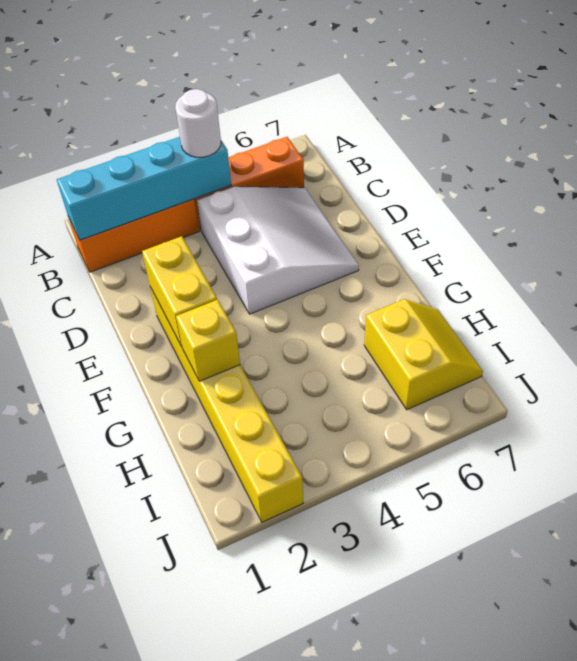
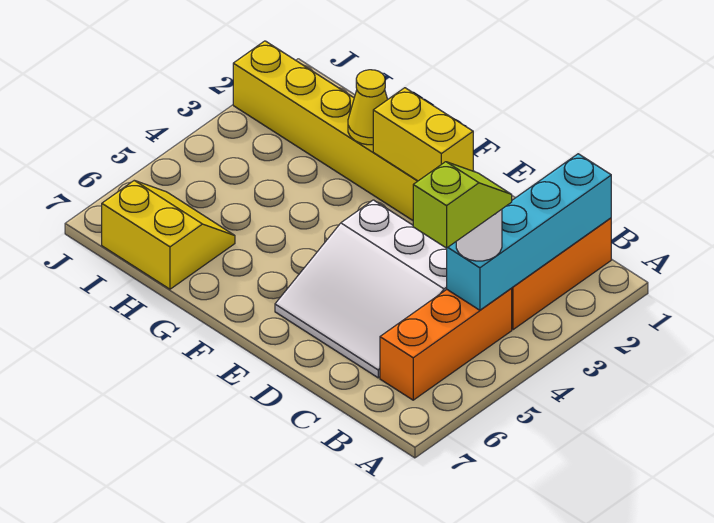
none -> lime 1x2 slope [413,162,512,248]
yellow 1x1 brick [176,300,240,381] -> yellow 1x1 cone [348,70,388,145]
yellow 2x2 slope [364,299,483,410] -> yellow 2x2 slope turned to [102,180,235,289]

